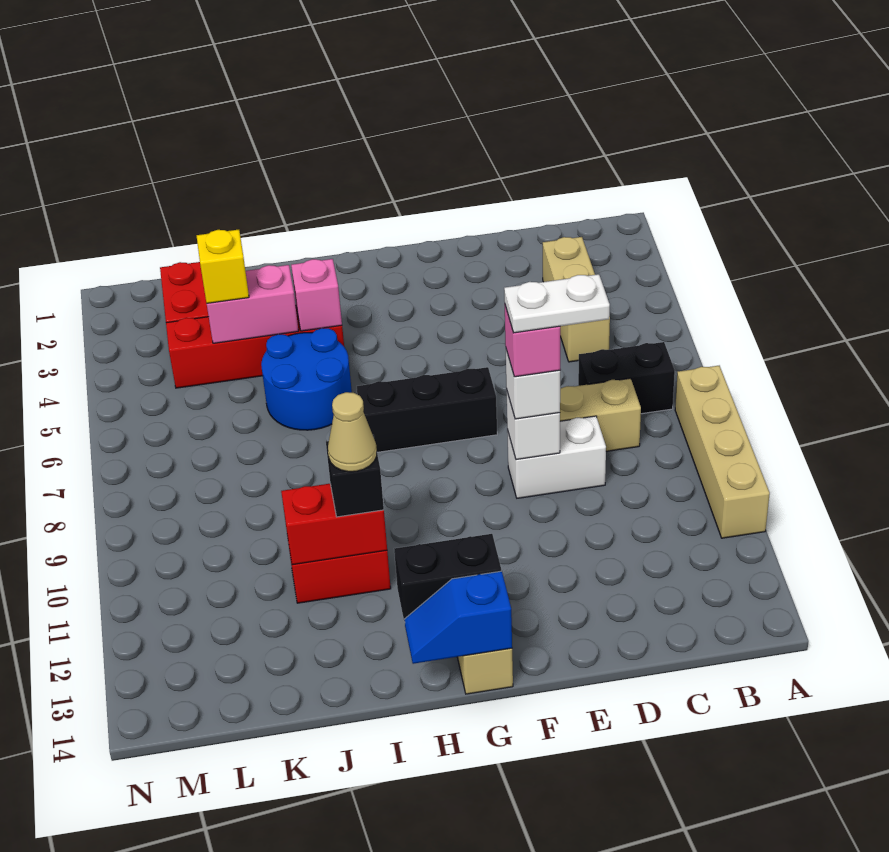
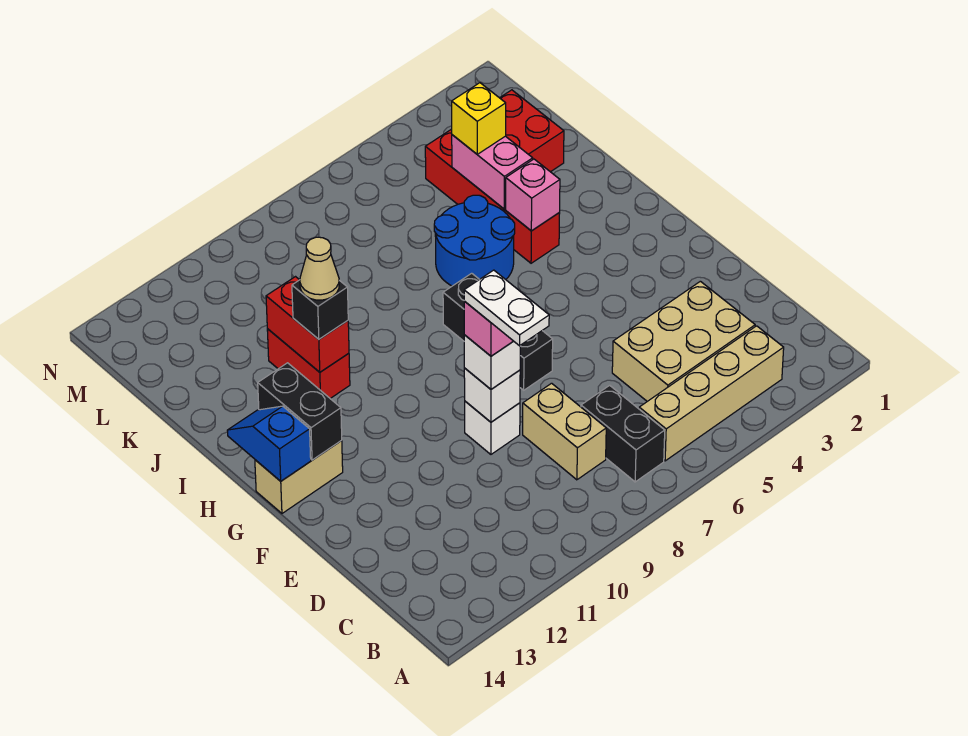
tan 1x4 brick [675,366,770,538] -> tan 1x4 brick moved to [639,326,784,461]
tan 1x3 brick [543,237,610,362] -> tan 2x3 brick [612,281,755,401]
white 1x2 brick [507,416,606,498] -> white 1x1 brick [465,401,520,454]

